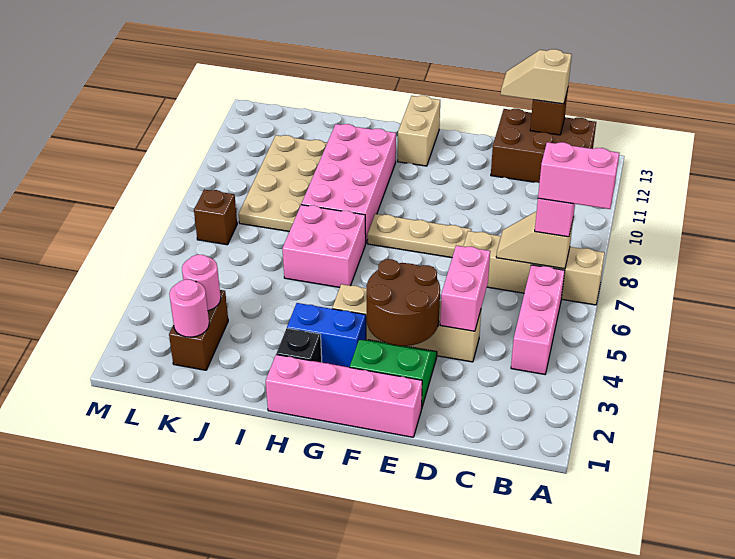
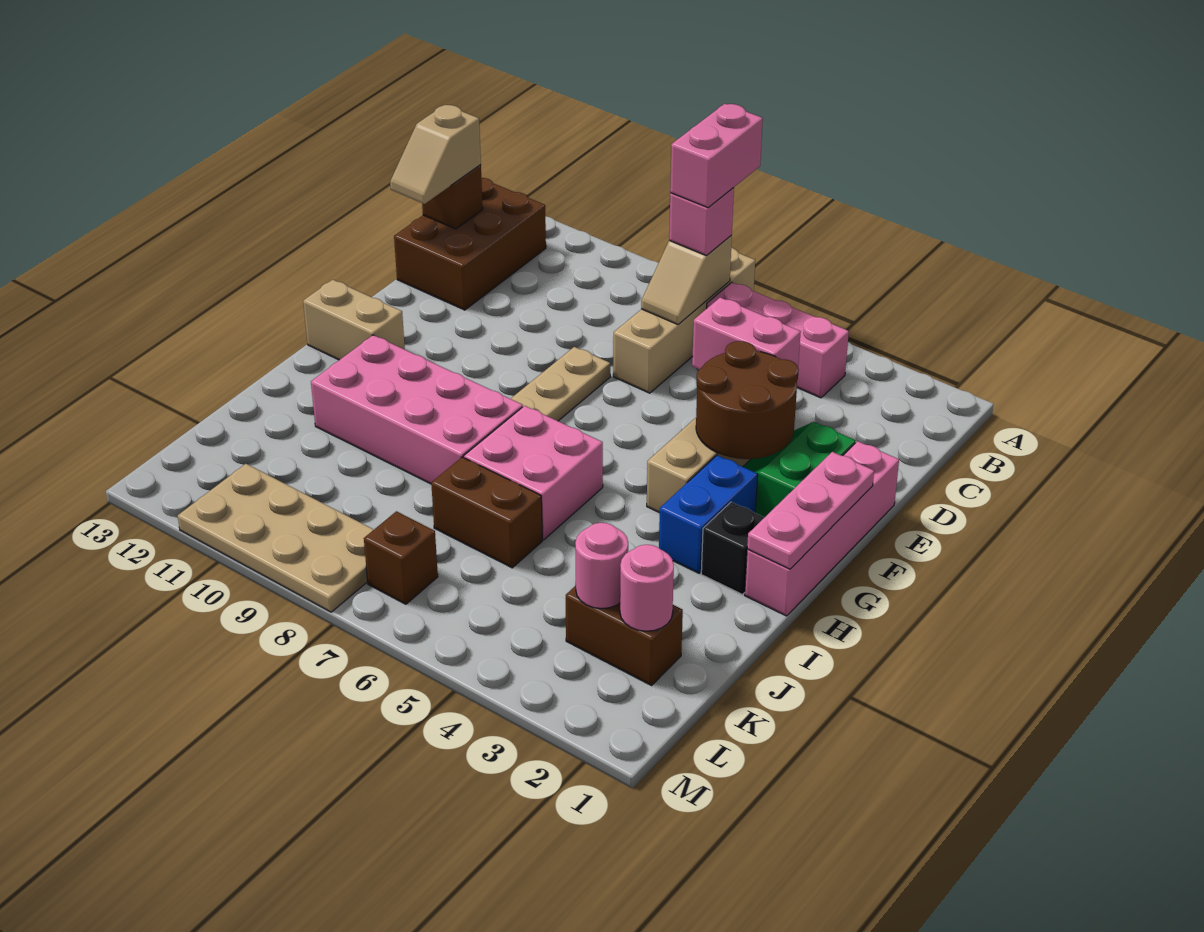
none -> pink 1x3 plate [747,452,874,569]
none -> brown 1x2 brick [431,457,542,568]
tan 2x4 plate [239,135,327,232] -> tan 2x4 plate moved to [178,464,373,612]

